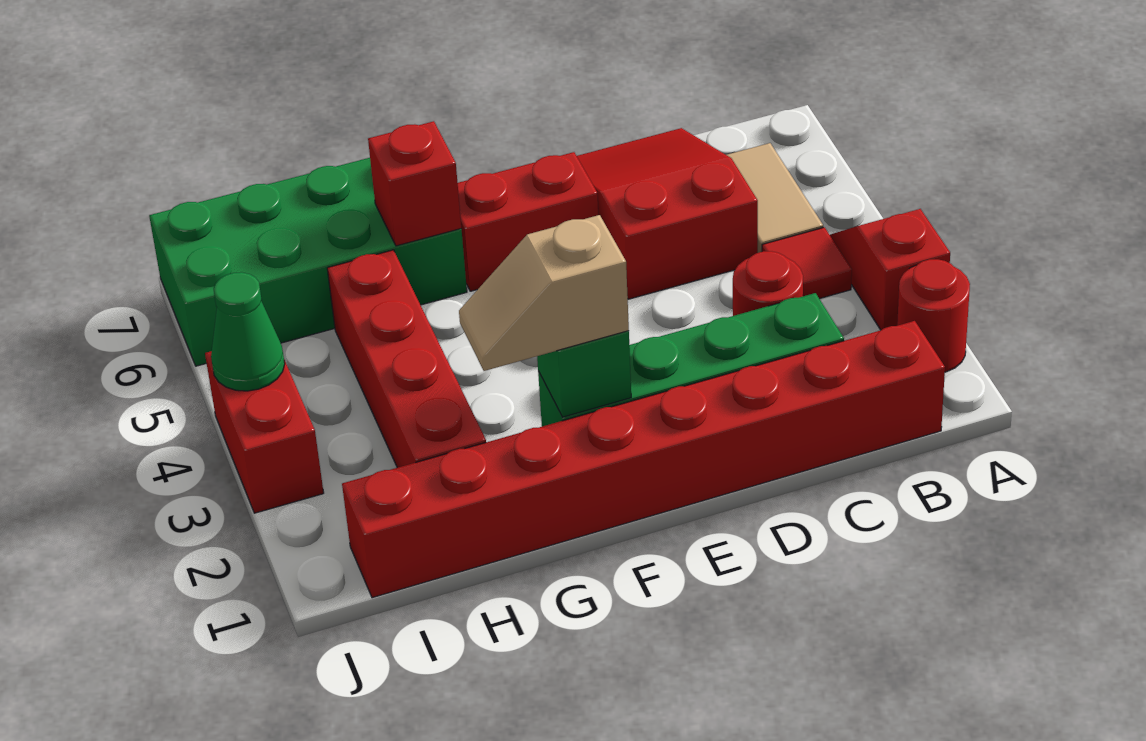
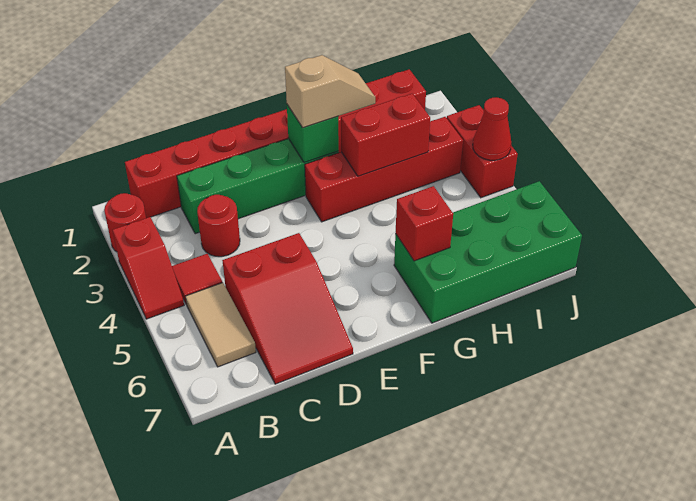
red 1x2 brick [458,152,598,291] -> red 1x2 brick moved to [341,94,430,176]
red 1x4 brick [327,250,486,468] -> red 1x4 brick turned to [305,117,463,222]
green 1x1 cone [211,272,285,391] -> red 1x1 cone [473,97,511,160]

